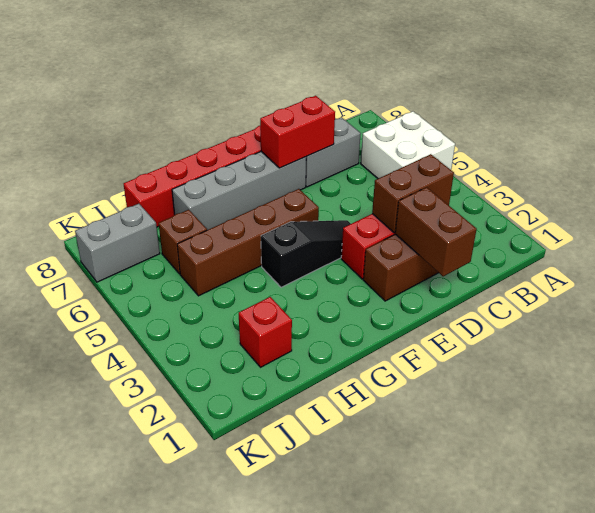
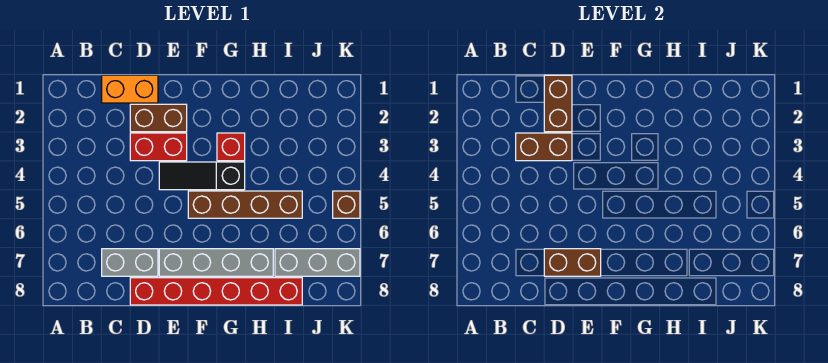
white 2x2 brick [361,111,455,179] -> none
none -> orange 1x2 brick [102,75,158,103]
red 1x2 brick [260,96,335,168] -> brown 1x2 brick [544,249,601,276]
red 1x1 brick [239,297,292,367] -> red 1x1 brick moved to [217,133,245,161]
brown 1x1 brick [159,210,207,274] -> brown 1x1 brick moved to [333,191,360,218]
grey 1x2 brick [75,204,160,282] -> grey 1x3 brick [275,249,360,276]

